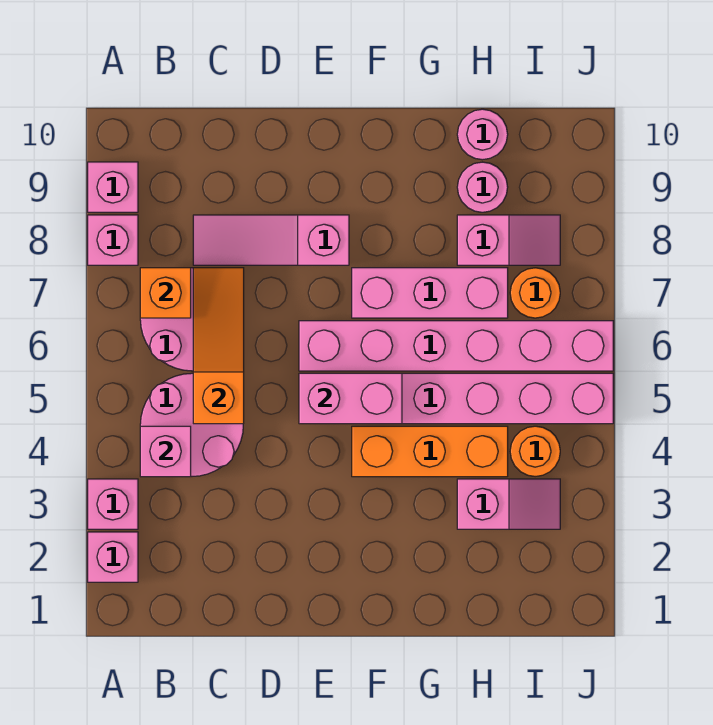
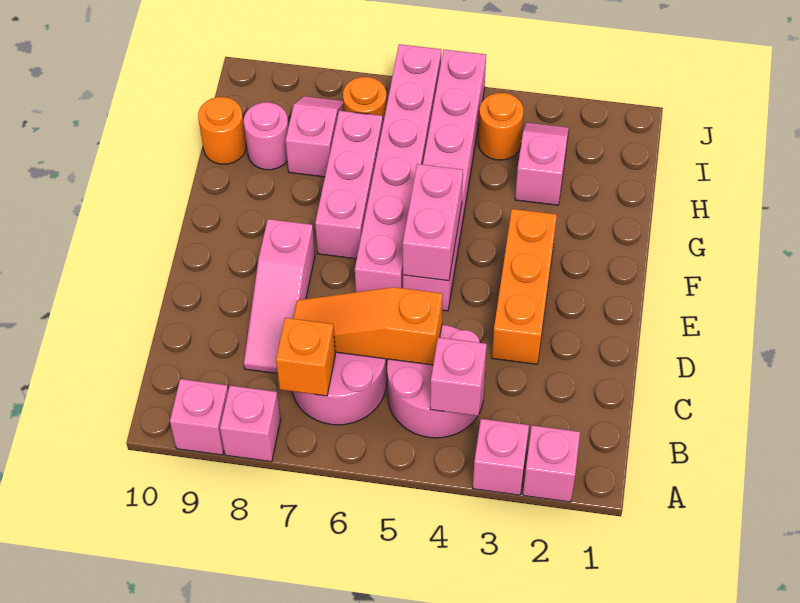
orange 1x3 brick [352,426,508,477] -> orange 1x3 brick moved to [492,209,557,364]
pink 1x1 round brick [457,109,508,160] -> orange 1x1 round brick [198,97,246,164]

